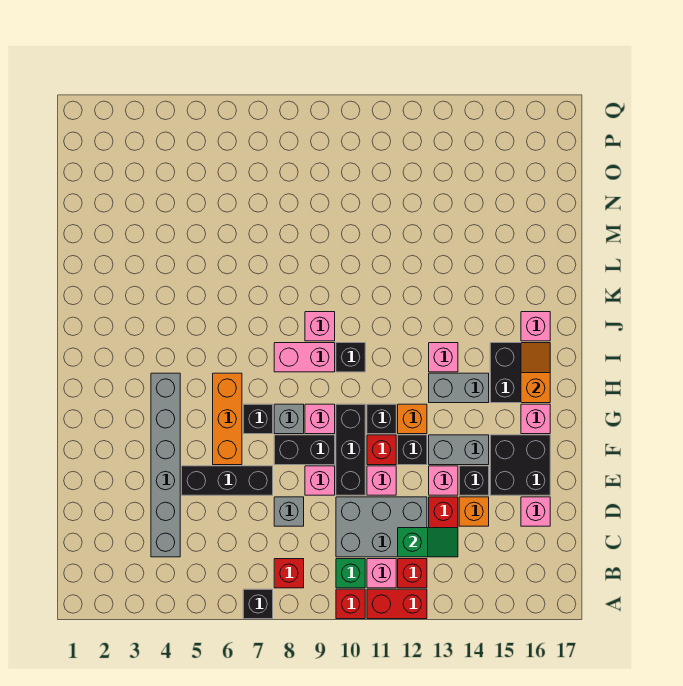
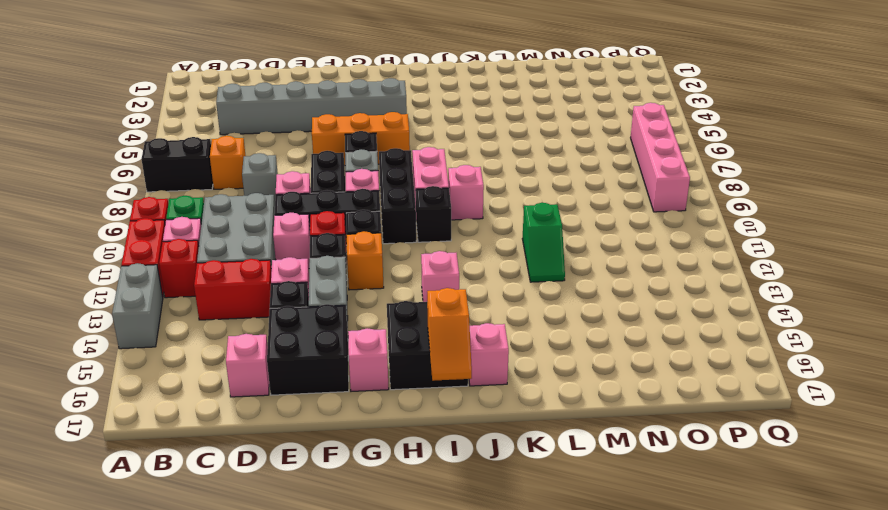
black 1x1 brick [243,589,273,619] -> black 1x2 brick [142,137,213,192]
red 1x1 brick [274,559,304,588] -> none
green 1x2 slope [398,528,458,557] -> green 1x2 slope moved to [522,203,565,282]
orange 1x1 brick [459,497,489,526] -> orange 1x1 brick moved to [210,136,246,189]
black 1x3 brick [182,466,273,495] -> black 1x3 brick moved to [379,148,416,244]
grey 1x2 brick [429,373,489,403] -> grey 1x2 brick moved to [112,263,163,349]
orange 1x2 slope [521,343,550,403] -> orange 1x2 slope turned to [427,288,472,381]
none -> pink 1x4 brick [631,103,690,212]

